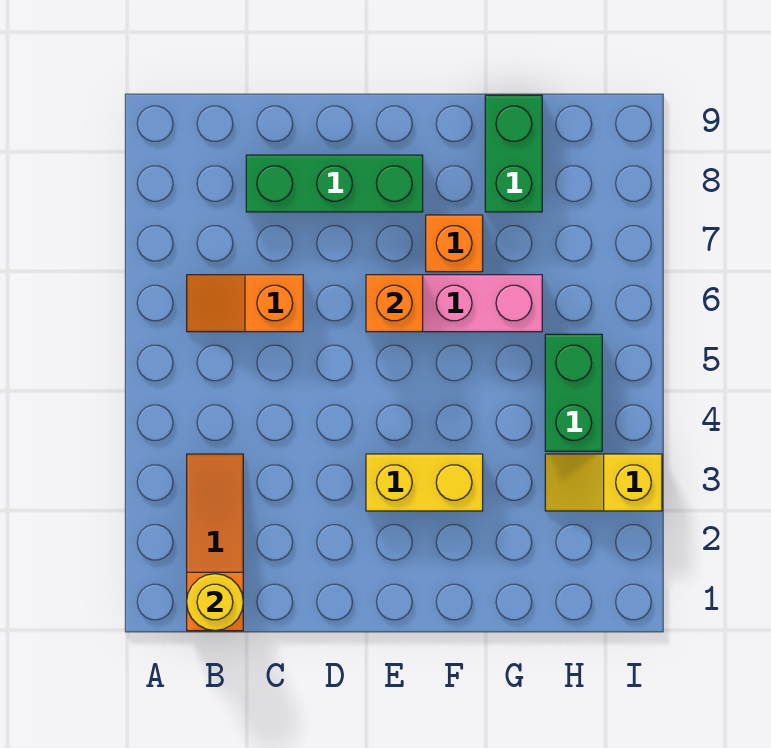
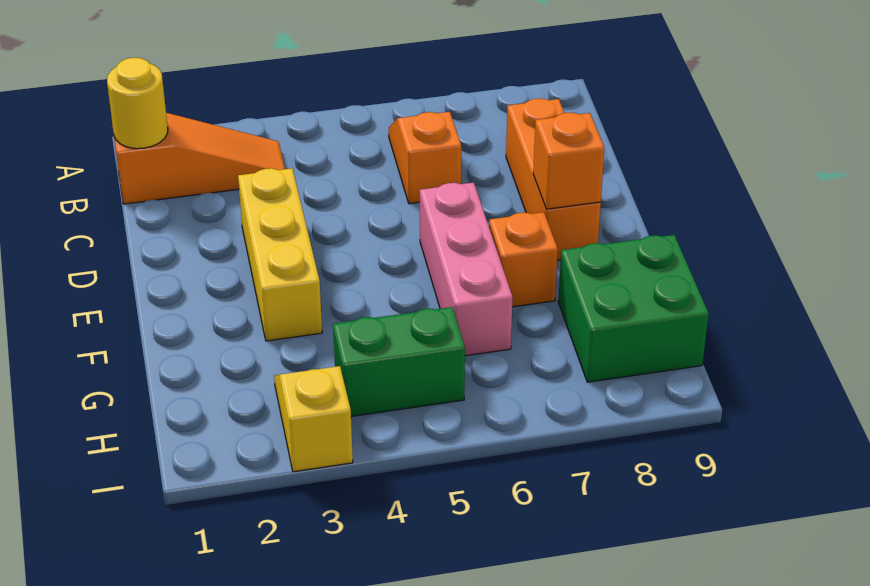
green 1x3 brick [246,155,423,212] -> orange 1x3 brick [506,98,601,260]
yellow 1x2 brick [366,454,483,511] -> yellow 1x3 brick [238,168,322,341]
orange 1x1 brick [366,275,423,332] -> orange 1x1 brick moved to [533,113,605,209]
green 1x2 brick [485,95,542,212] -> green 2x2 brick [558,235,709,382]

